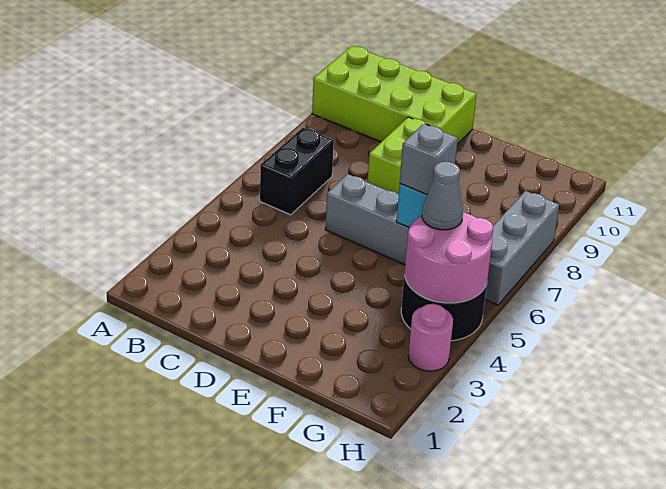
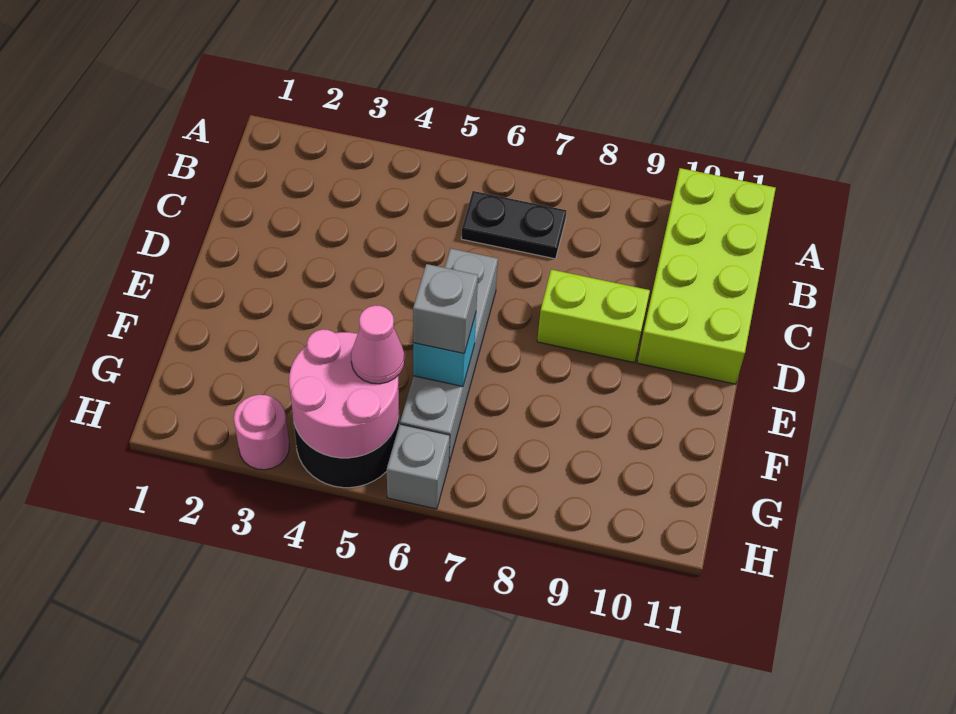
black 1x2 brick [260,128,334,215] -> black 1x2 plate [461,191,567,259]
grey 1x1 cone [422,162,463,230] -> pink 1x1 cone [351,305,404,384]
grey 1x3 brick [485,191,559,305] -> grey 1x1 brick [387,424,450,509]

